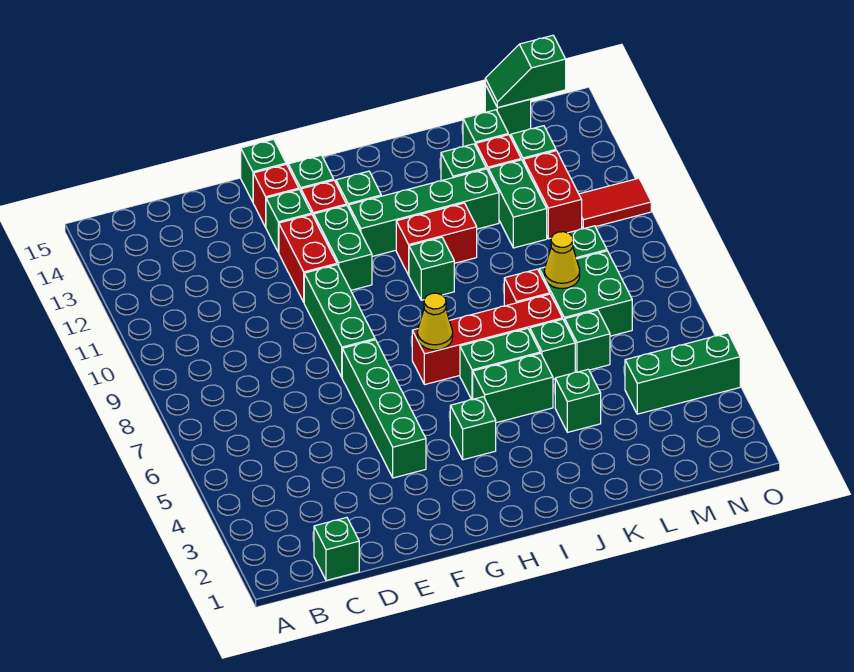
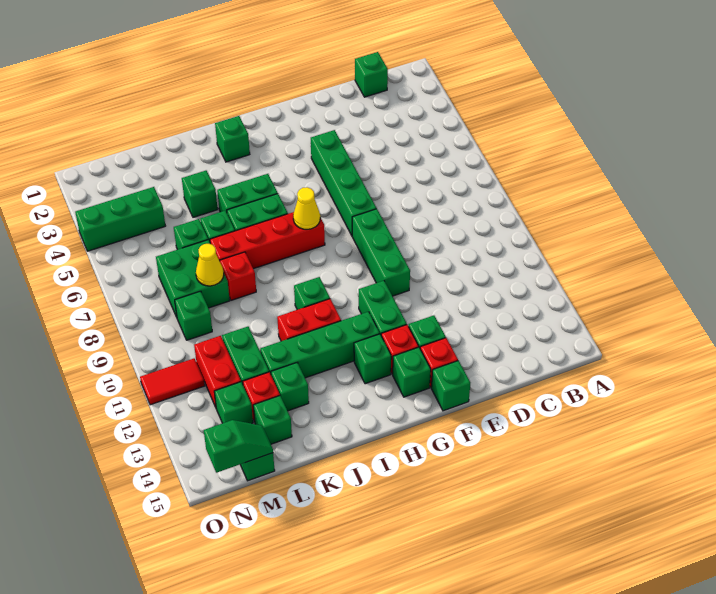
red 1x2 brick [279,215,337,302] -> none
green 1x1 brick [450,397,496,460] -> green 1x1 brick moved to [215,116,250,162]

